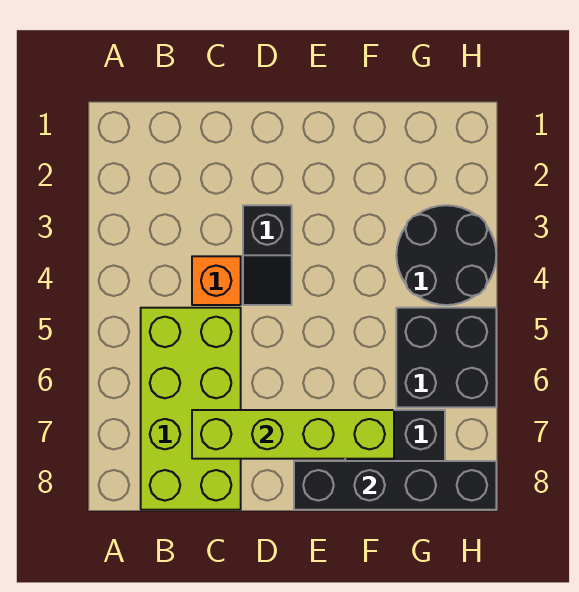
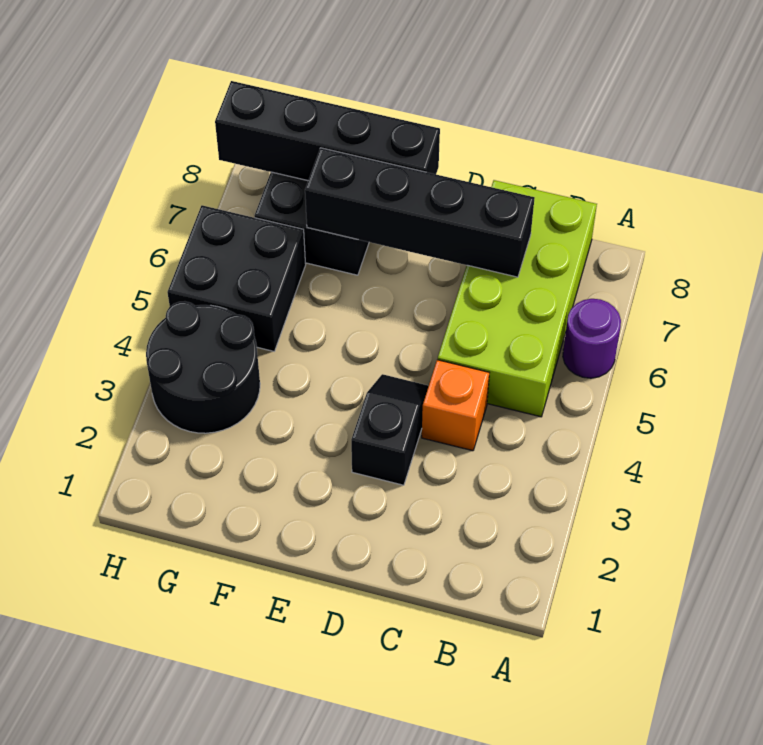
none -> purple 1x1 round brick [563,299,621,378]
lime 1x4 brick [192,410,394,459] -> black 1x4 brick [305,148,535,277]

